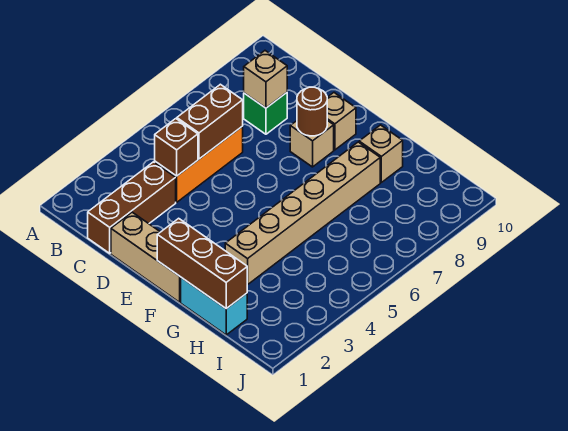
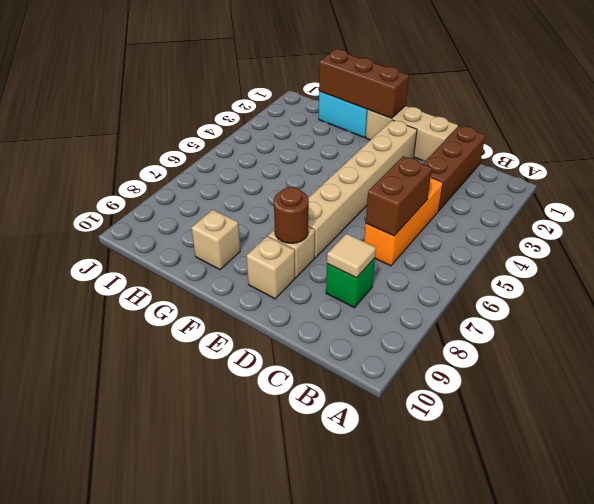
brown 1x1 brick [155,119,198,176] -> none
tan 1x1 brick [244,51,287,108] -> tan 1x1 tile [327,234,376,278]
tan 1x6 brick [225,142,380,284] -> tan 1x6 brick moved to [308,120,417,258]

